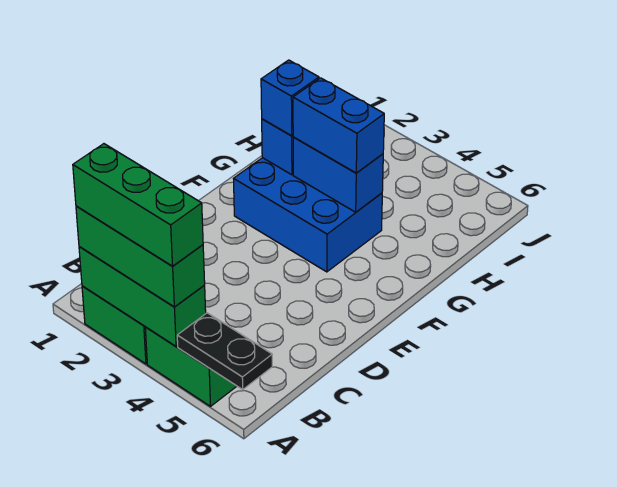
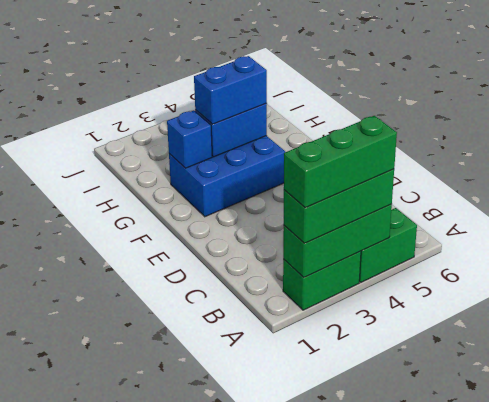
black 1x2 plate [177,313,272,389] -> none
blue 1x1 brick [261,60,319,136] -> none

